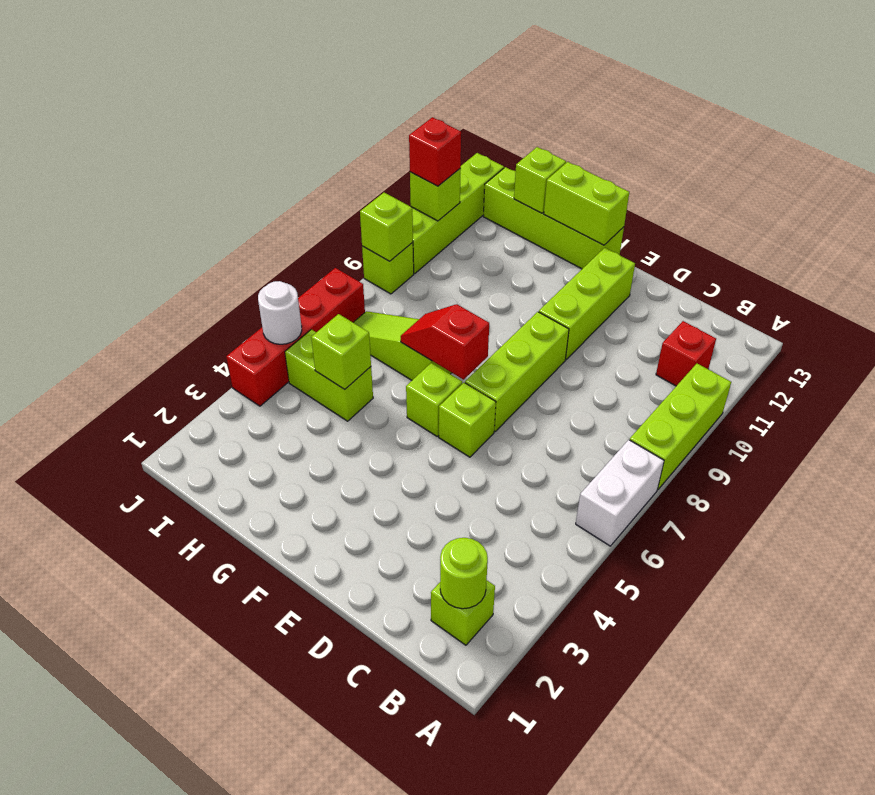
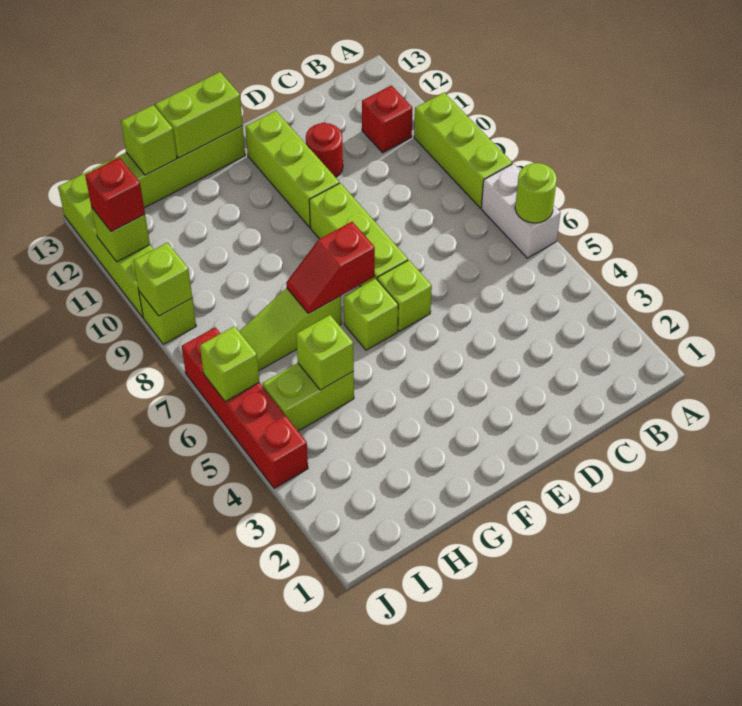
lime 1x1 brick [431,581,495,645] -> lime 1x1 brick moved to [200,326,259,402]
lime 1x1 round brick [440,538,488,609] -> lime 1x1 round brick moved to [515,163,557,223]
none -> red 1x1 round brick [306,123,343,177]
white 1x1 round brick [258,281,302,344] -> none

